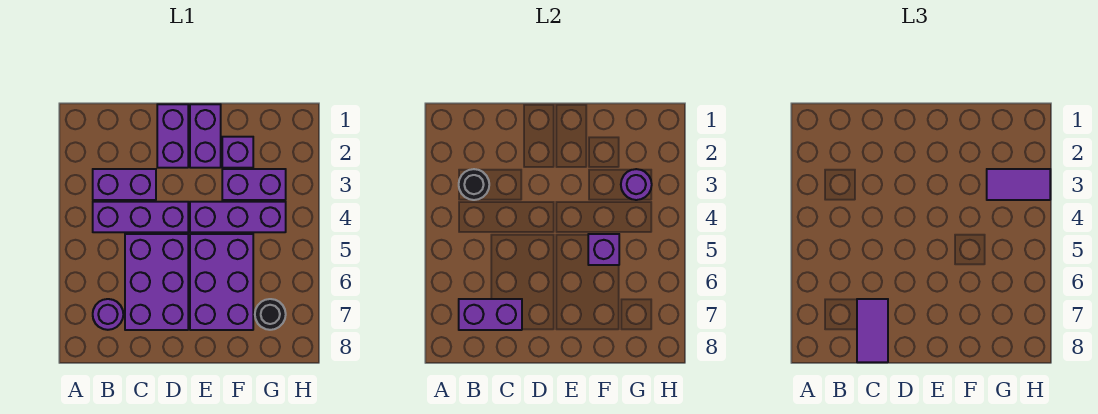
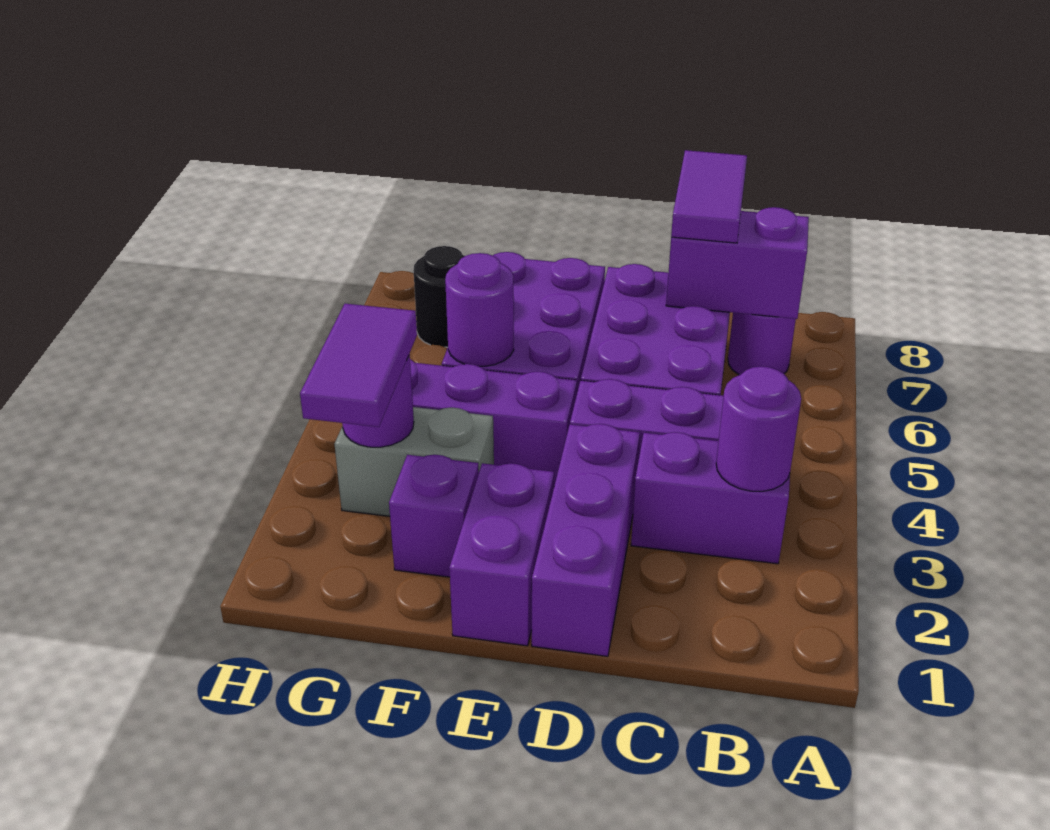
black 1x1 round brick [459,169,489,200] -> purple 1x1 round brick [716,366,801,491]
purple 1x2 brick [157,104,188,168] -> purple 1x3 brick [532,424,640,657]
purple 1x2 brick [222,169,286,200] -> grey 1x2 brick [334,407,494,516]
purple 1x1 brick [588,234,619,265] -> purple 1x1 round brick [445,253,514,366]
purple 1x2 tile [987,169,1050,200] -> purple 1x2 tile turned to [300,304,417,427]

